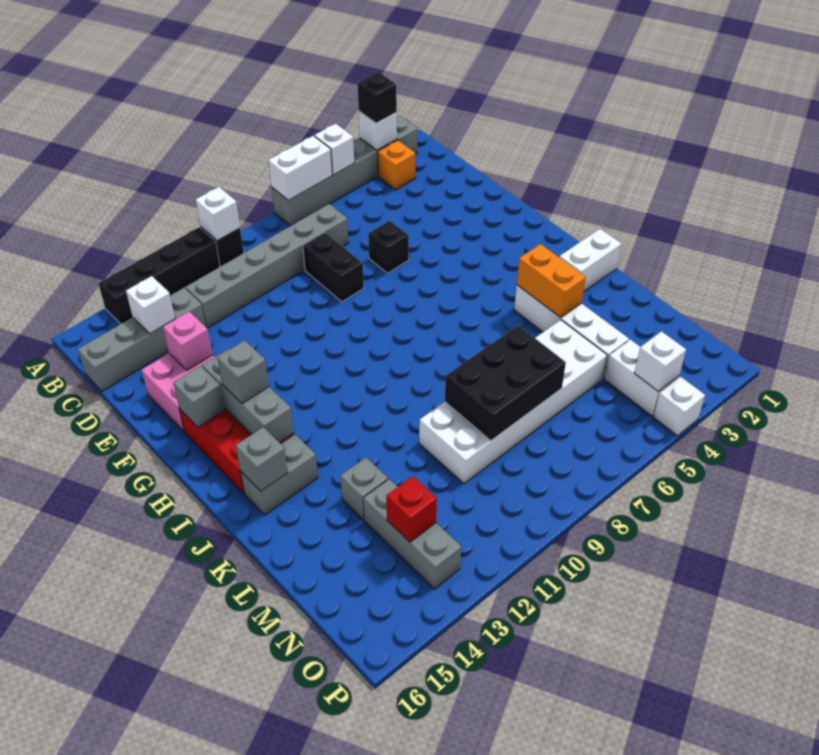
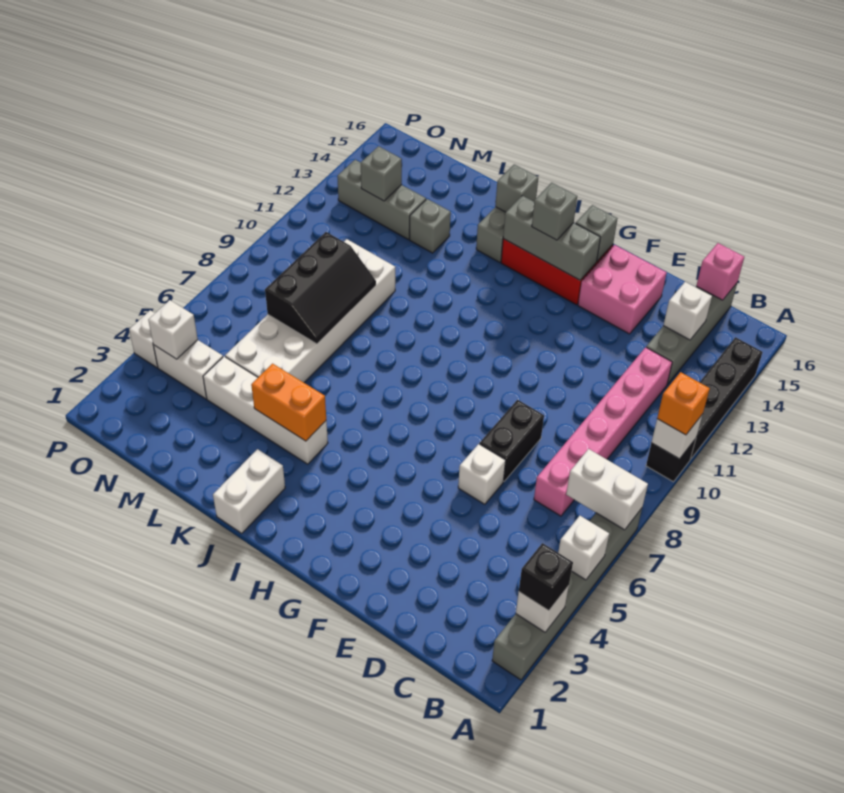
white 1x2 brick [268,136,332,200] -> white 1x2 brick turned to [566,449,648,530]
orange 1x1 brick [378,140,415,190] -> orange 1x1 brick moved to [657,372,710,435]
grey 1x6 brick [186,204,348,328] -> pink 1x6 brick [534,347,672,516]
black 1x2 brick [303,232,364,302] -> black 1x2 brick turned to [480,400,544,481]
black 1x1 brick [368,220,409,273] -> white 1x1 brick [458,444,506,504]
pink 1x1 brick [163,311,213,370] -> pink 1x1 brick moved to [696,243,744,300]
black 2x3 brick [445,325,566,441] -> black 2x3 slope [265,232,376,344]
red 1x1 brick [386,476,437,542] -> grey 1x1 brick [361,146,402,201]

